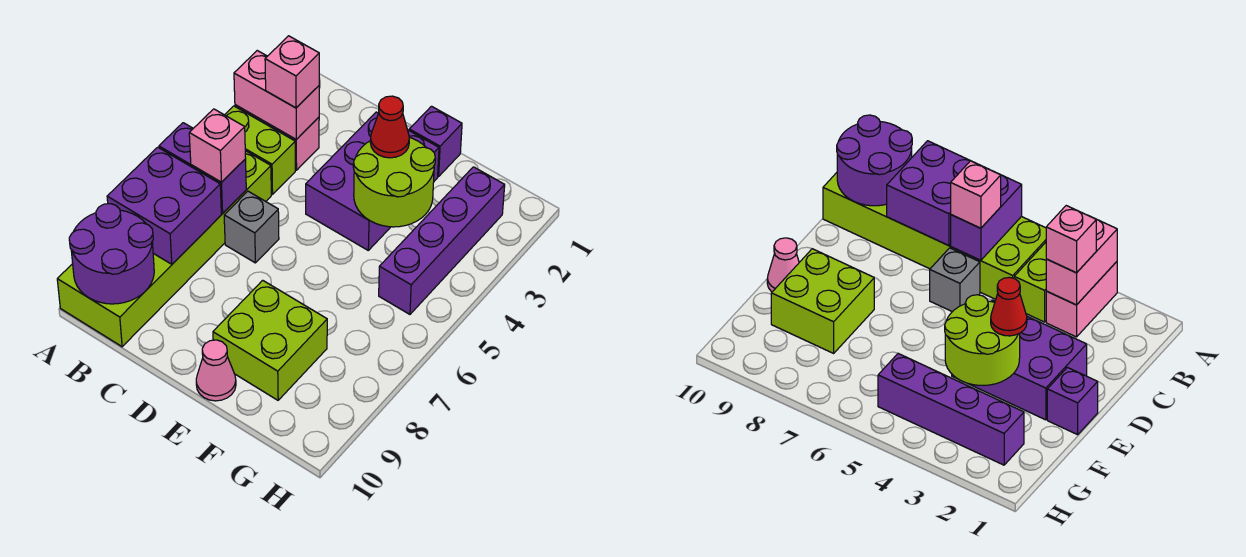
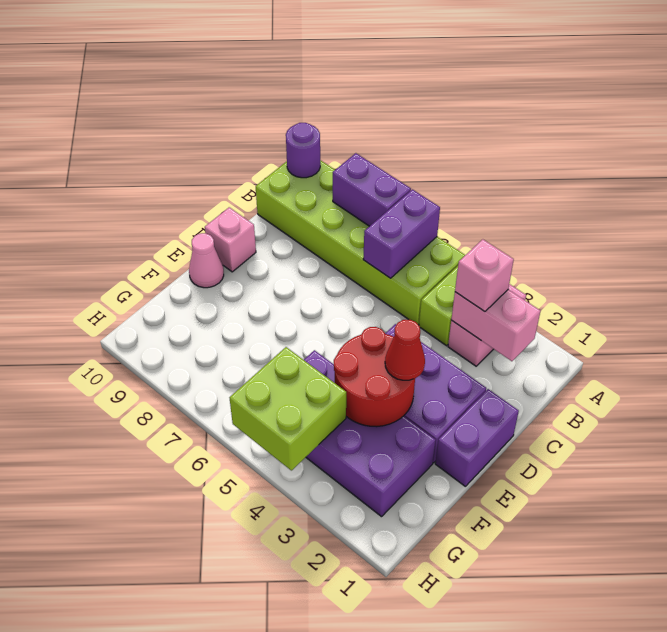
pink 1x2 brick [234,51,319,140] -> pink 1x2 brick turned to [451,290,540,361]
purple 2x2 brick [107,147,221,264] -> purple 1x2 brick [333,153,411,226]
purple 2x2 round brick [69,204,154,304] -> purple 1x1 round brick [286,123,320,178]
pink 1x1 brick [189,109,246,182] -> pink 1x1 brick moved to [205,207,256,272]
grey 1x1 brick [224,191,279,263] -> none
purple 1x1 brick [409,106,462,177] -> purple 1x2 brick [435,389,519,486]
lime 2x2 round brick [353,137,435,227] -> red 2x2 round brick [334,327,415,427]
lime 2x2 brick [213,280,327,400] -> lime 2x2 brick moved to [230,347,346,470]
purple 1x4 brick [379,167,505,314] -> purple 2x4 brick [304,350,436,517]

